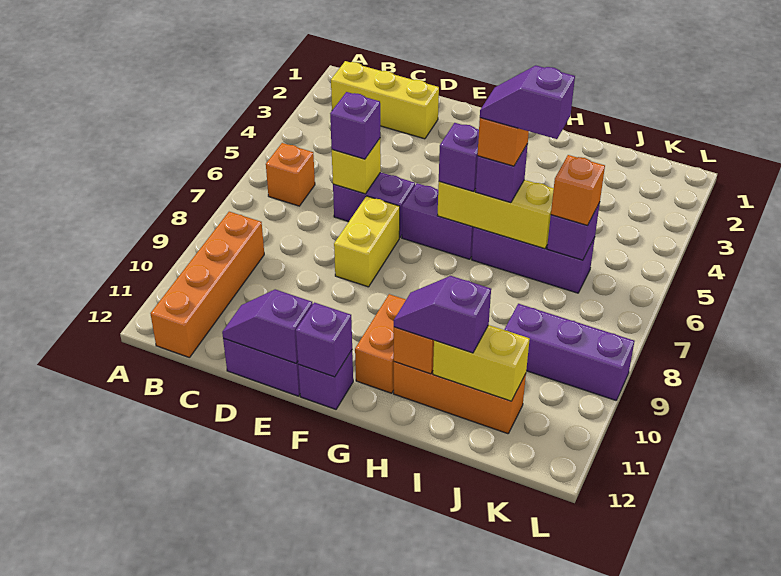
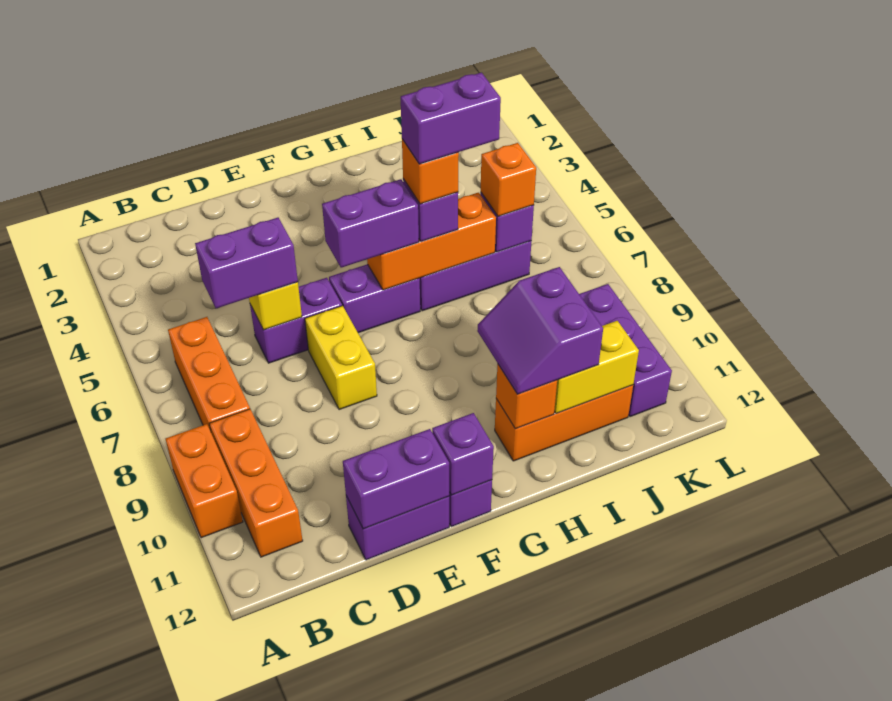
yellow 1x3 brick [331,61,439,139] -> none
orange 1x1 brick [266,143,315,206] -> orange 1x3 brick [168,317,250,431]
orange 1x4 brick [150,212,264,358] -> orange 1x3 brick [209,409,303,557]
purple 1x1 brick [330,92,380,159] -> purple 1x2 brick [195,218,298,309]
purple 1x2 slope [222,289,313,363] -> purple 1x2 brick [343,429,450,529]
yellow 1x3 brick [438,180,554,249] -> orange 1x3 brick [367,193,496,290]
purple 1x1 brick [439,123,479,191] -> purple 1x2 brick [322,179,419,268]
orange 1x2 brick [355,294,406,393] -> orange 1x2 brick moved to [166,424,243,538]
purple 1x2 slope [480,66,575,139] -> purple 1x2 brick [401,73,501,164]
purple 1x2 slope [394,276,491,353] -> purple 2x2 slope [477,267,603,394]
purple 1x3 brick [504,304,634,400] -> purple 1x3 brick turned to [579,284,672,417]

